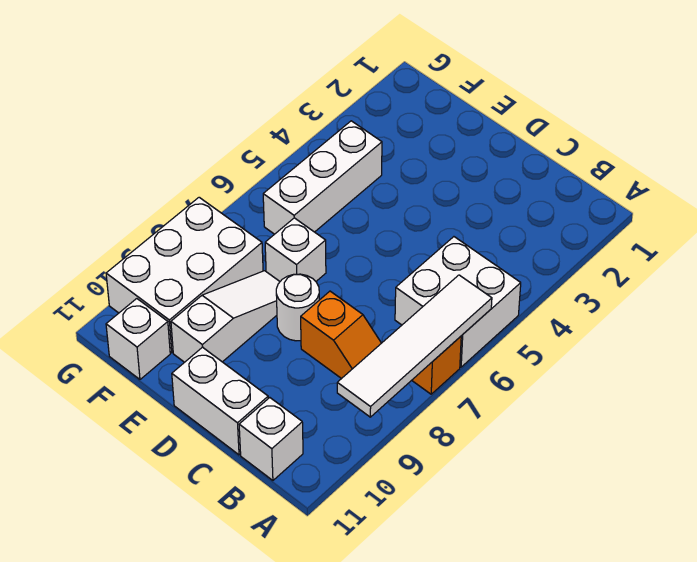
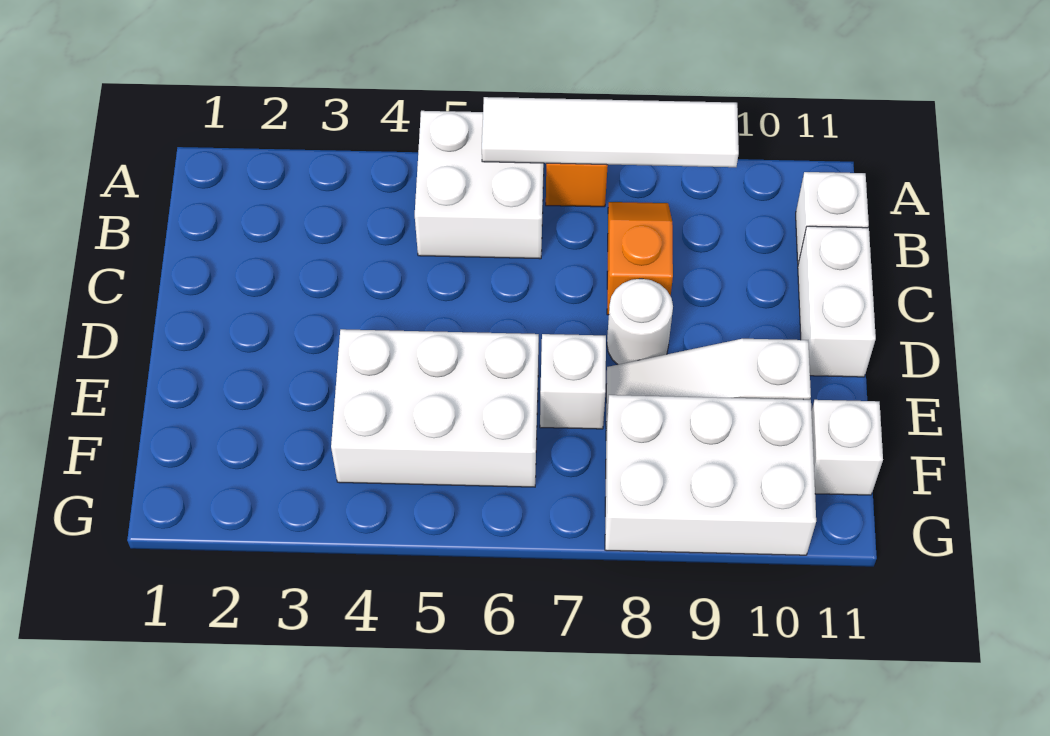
white 1x3 brick [263,121,382,234] -> white 2x3 brick [331,329,539,487]

